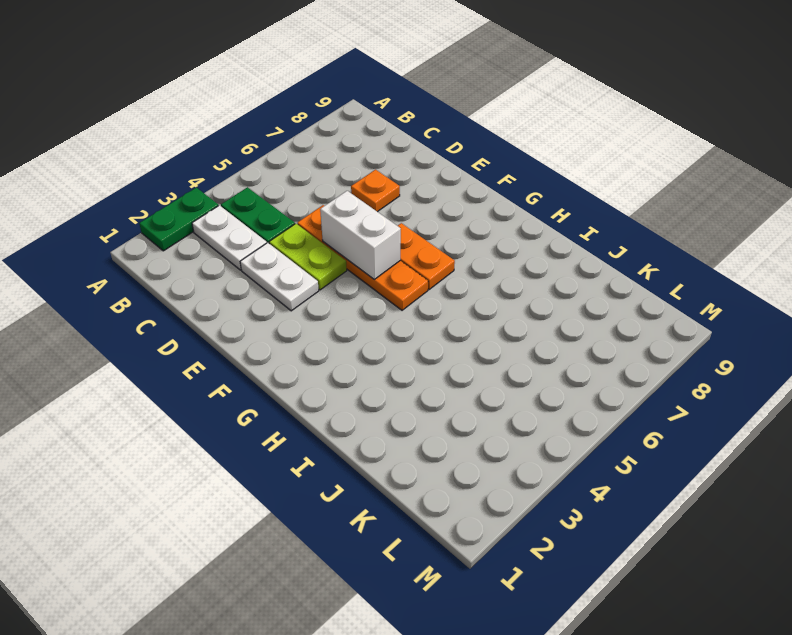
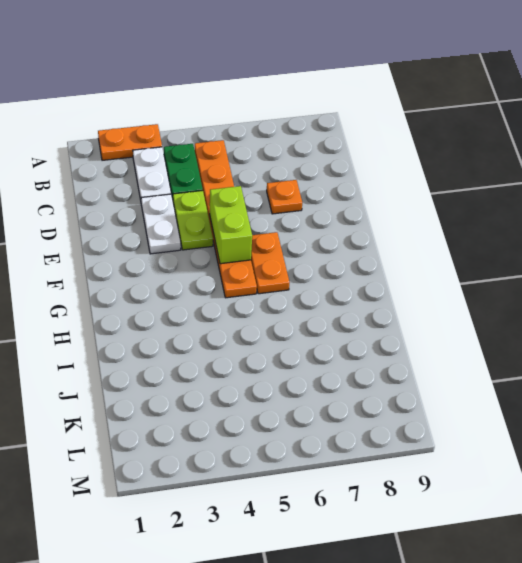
green 1x2 plate [139,188,218,251] -> orange 1x2 plate [98,124,162,160]
orange 1x4 plate [297,205,428,310] -> orange 1x6 plate [195,140,257,298]
white 1x2 brick [320,191,401,279] -> lime 1x2 brick [210,186,252,264]

